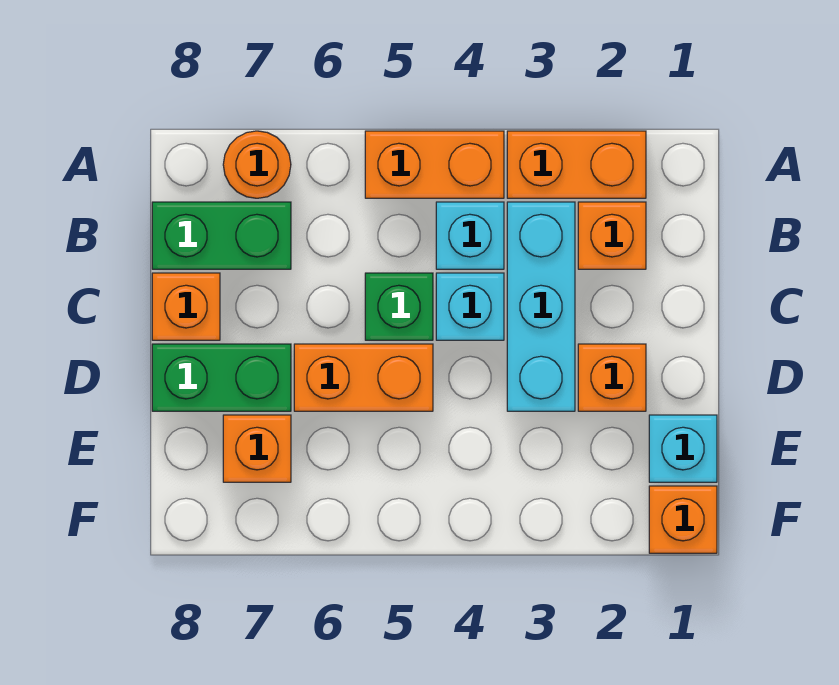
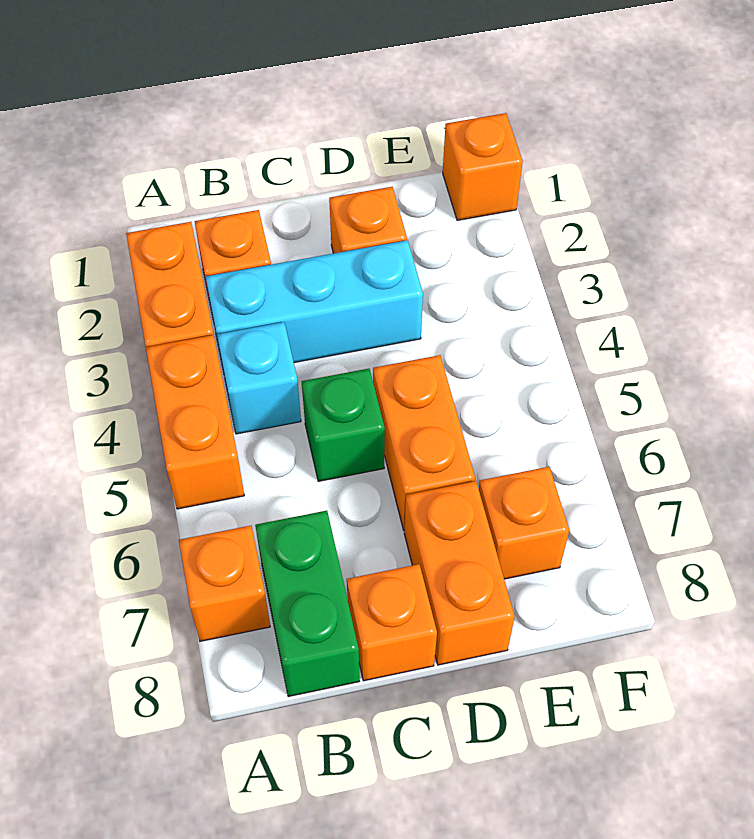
orange 1x1 round brick [223,131,291,198] -> orange 1x1 brick [179,526,270,641]
cyan 1x1 brick [436,273,504,340] -> none
green 1x2 brick [152,344,291,411] -> orange 1x2 brick [404,481,515,665]
cyan 1x1 brick [649,415,717,482] -> none

